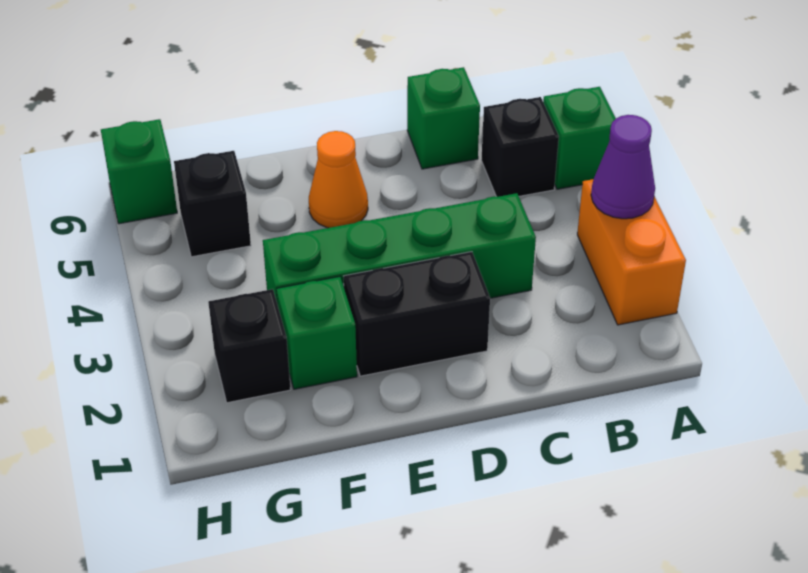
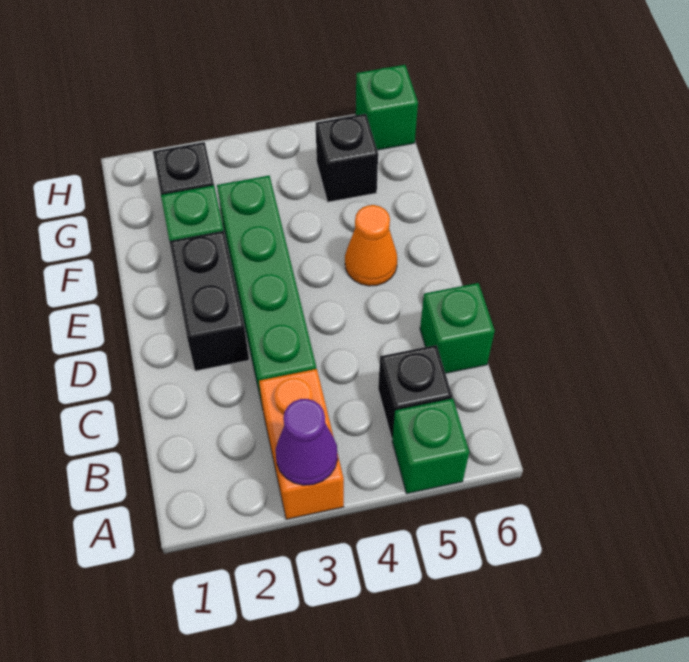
orange 1x2 brick [577,179,686,325] -> orange 1x2 brick turned to [259,369,344,519]

